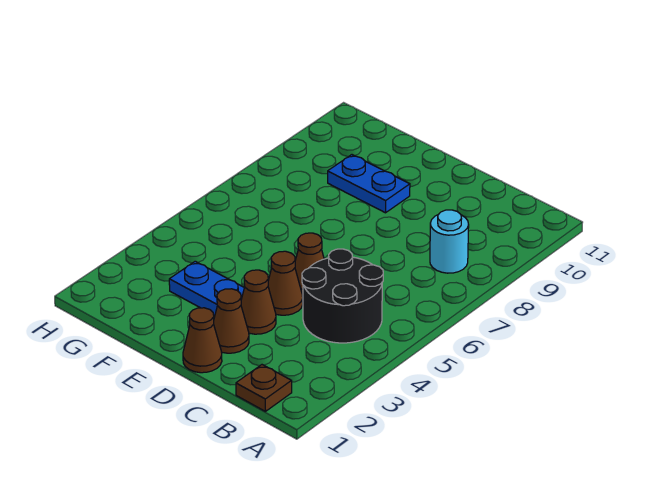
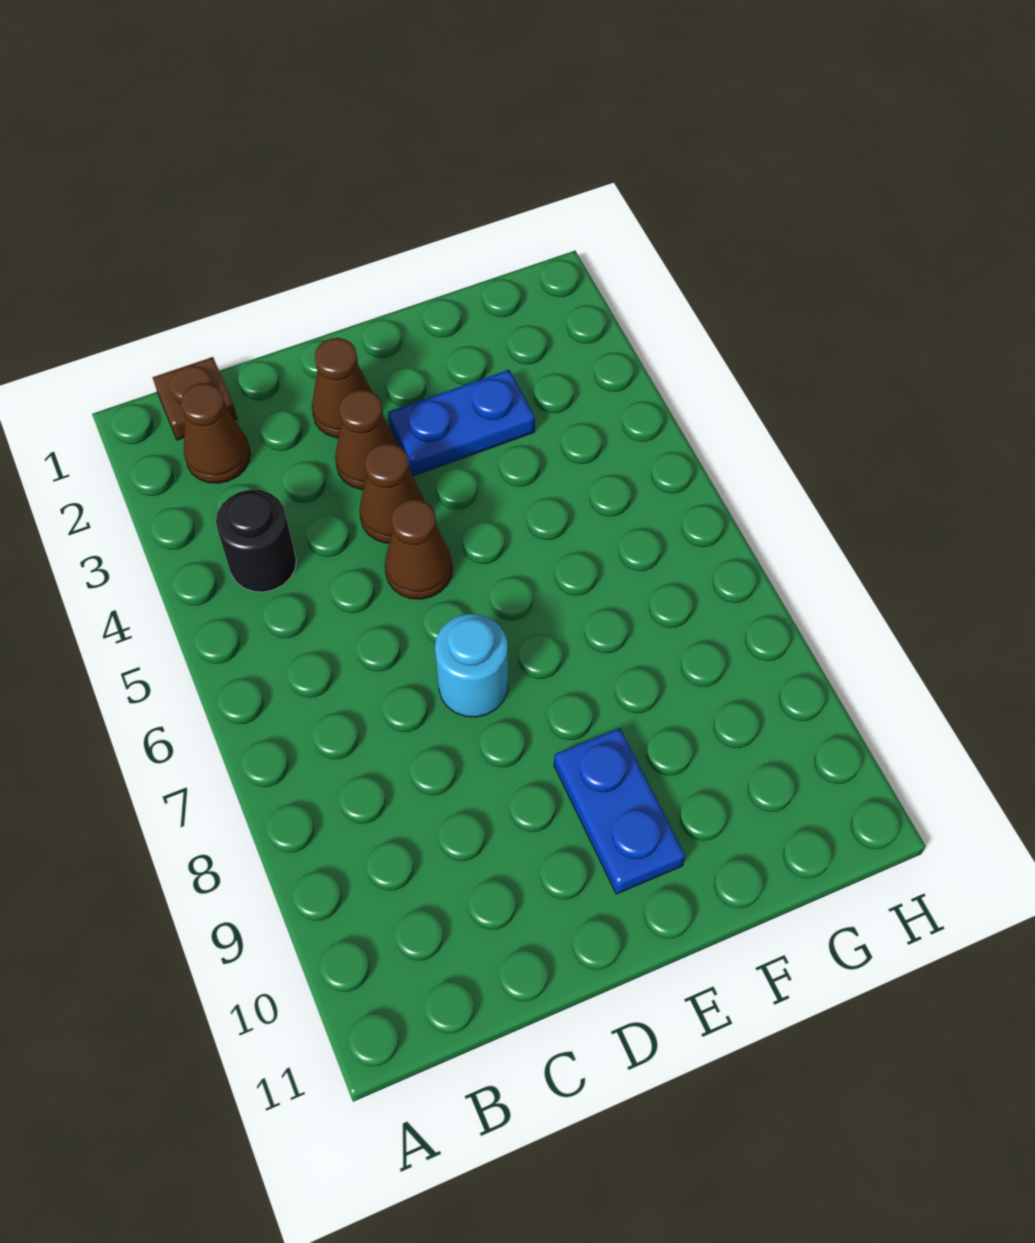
black 2x2 round brick [302,249,383,343] -> black 1x1 round brick [216,490,296,592]
cyan 1x1 round brick [430,210,469,273] -> cyan 1x1 round brick moved to [435,614,508,717]
brown 1x1 cone [183,308,222,373] -> brown 1x1 cone moved to [181,383,250,483]
blue 1x2 plate [328,155,410,213] -> blue 1x2 plate turned to [554,728,685,894]

